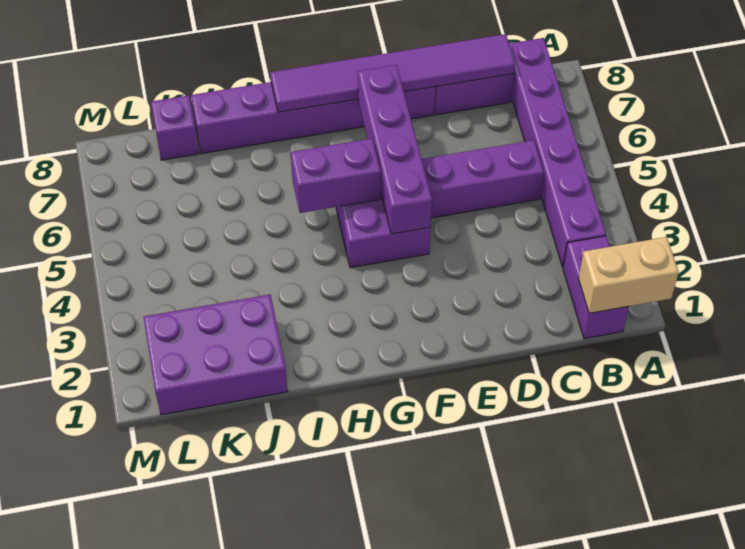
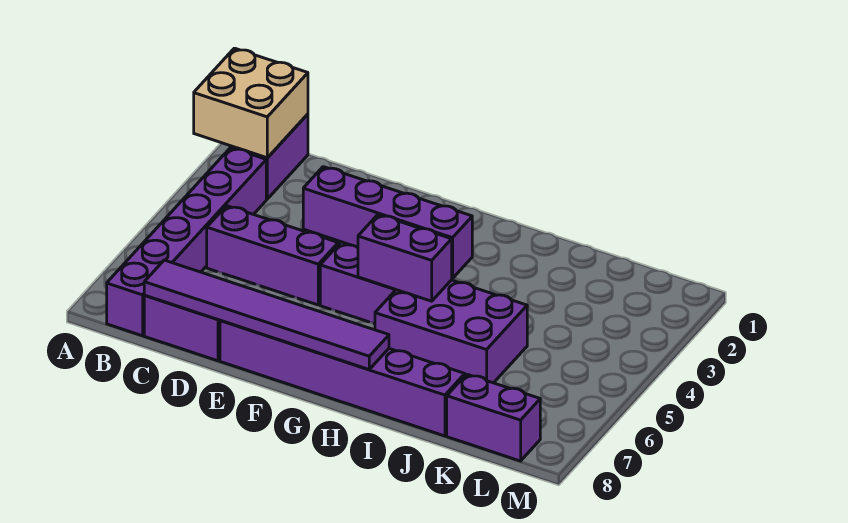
tan 1x2 brick [578,237,679,313] -> tan 2x2 brick [194,48,308,158]
purple 1x4 brick [358,65,432,234] -> purple 1x4 brick turned to [303,167,472,279]
purple 2x3 brick [144,294,288,415] -> purple 2x3 brick moved to [375,280,527,383]
purple 1x1 brick [151,95,199,160] -> purple 1x2 brick [447,374,540,461]

